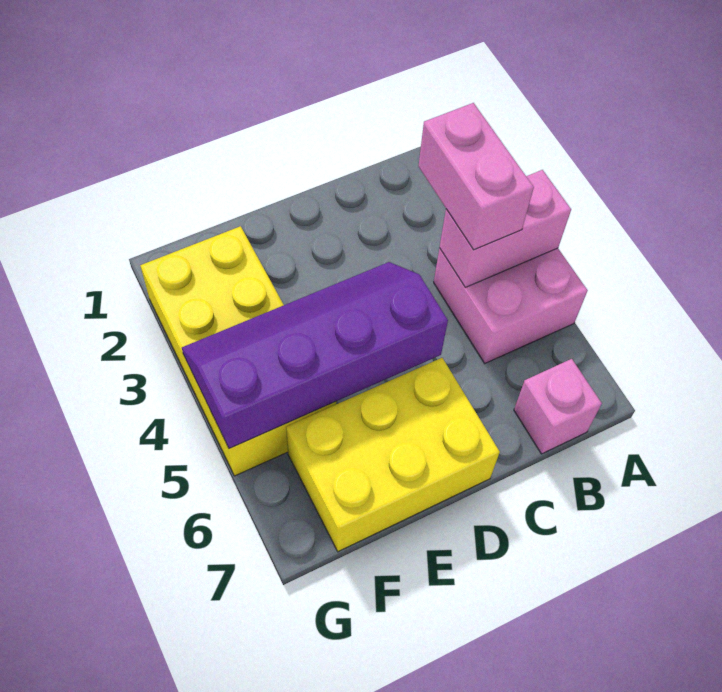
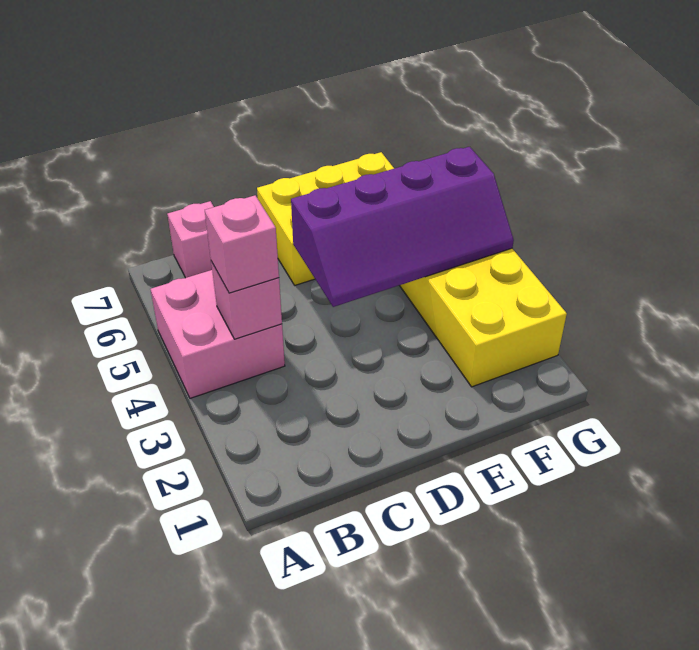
pink 1x2 brick [440,170,571,287] -> pink 1x1 brick [211,261,282,339]
pink 1x2 brick [418,103,534,250] -> pink 1x1 brick [205,195,279,293]

